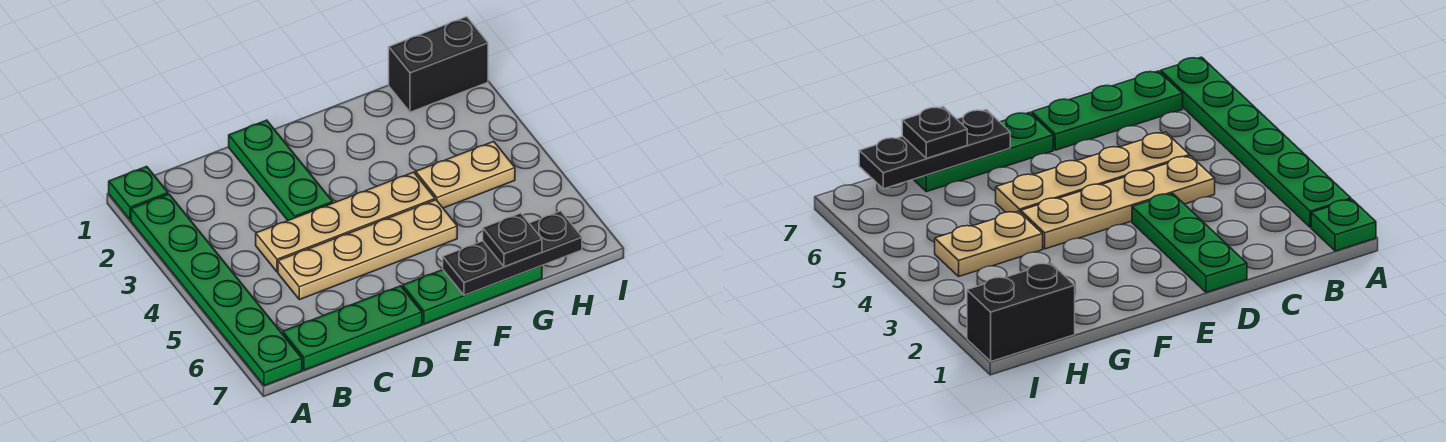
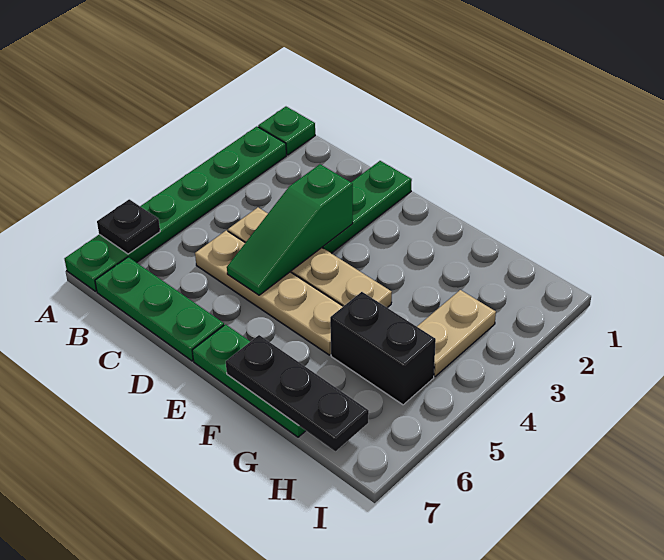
none -> green 1x3 slope [227,164,353,295]
tan 1x2 plate [416,141,515,208] -> tan 1x2 plate turned to [417,290,496,376]
black 1x1 plate [483,213,542,267] -> black 1x1 plate moved to [97,199,160,254]
black 1x2 brick [389,17,488,112] -> black 1x2 brick moved to [330,292,436,405]

